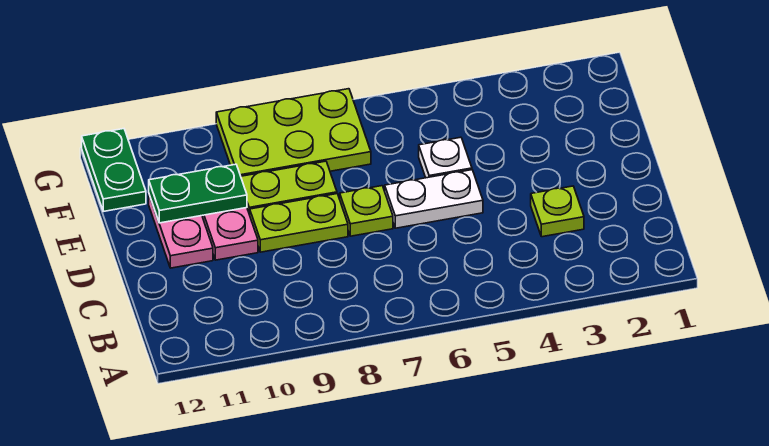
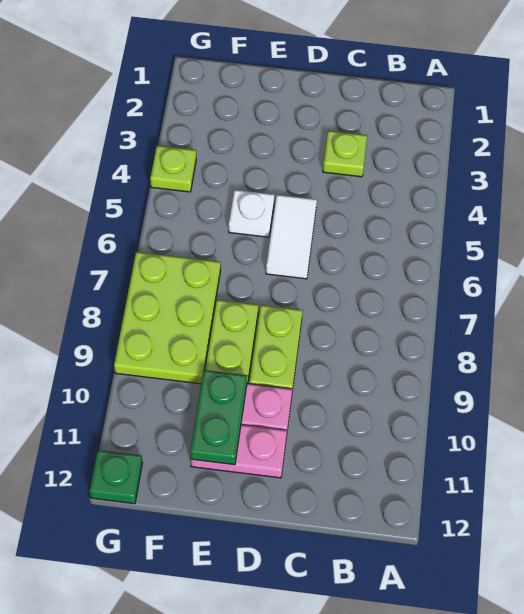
white 1x2 plate [385,170,483,228] -> white 1x2 tile [266,195,317,279]
lime 1x1 plate [340,186,393,236] -> lime 1x1 plate moved to [150,146,196,192]
green 1x2 plate [82,129,146,211] -> green 1x1 plate [90,450,142,504]

